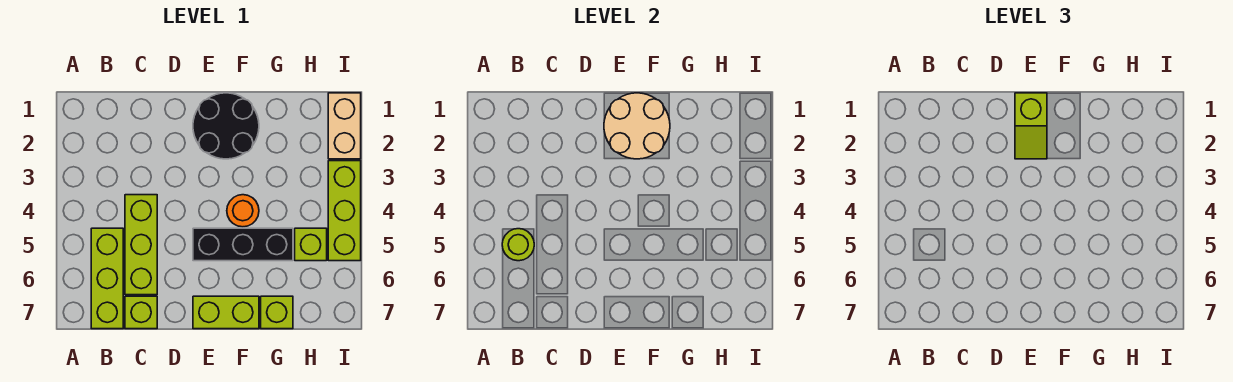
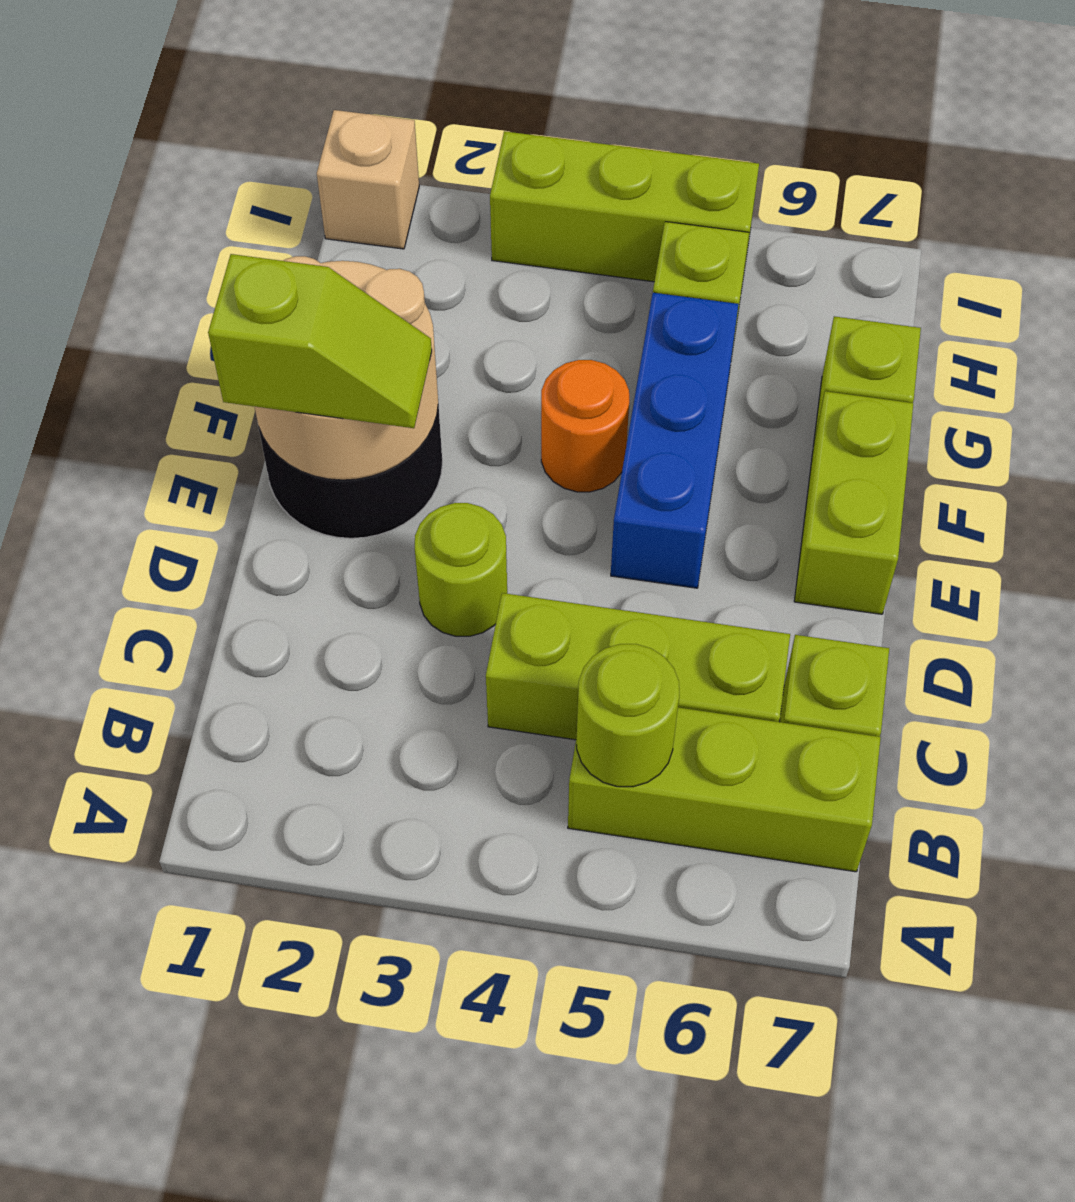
none -> lime 1x1 round brick [415,503,507,636]
black 1x3 brick [193,228,293,261] -> blue 1x3 brick [611,293,739,588]
tan 1x2 brick [328,93,361,159] -> tan 1x1 brick [317,110,419,249]

